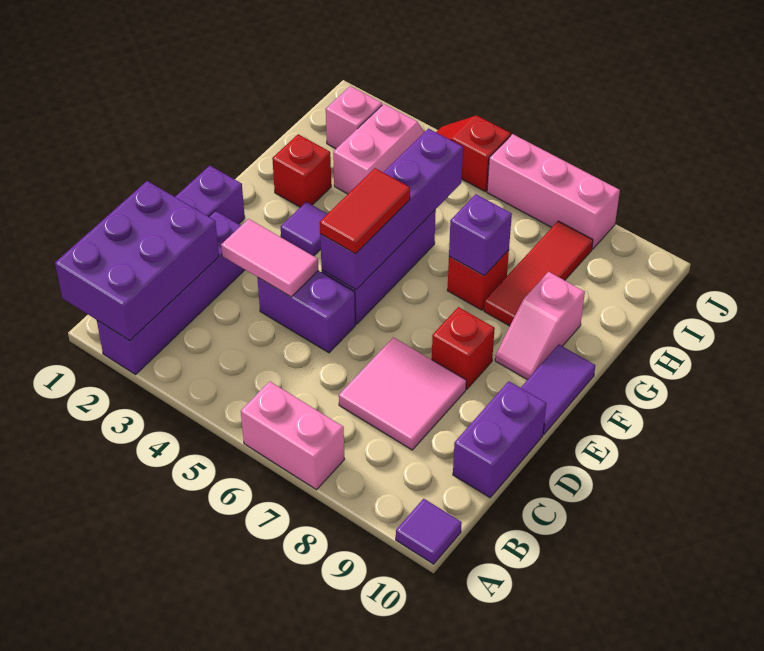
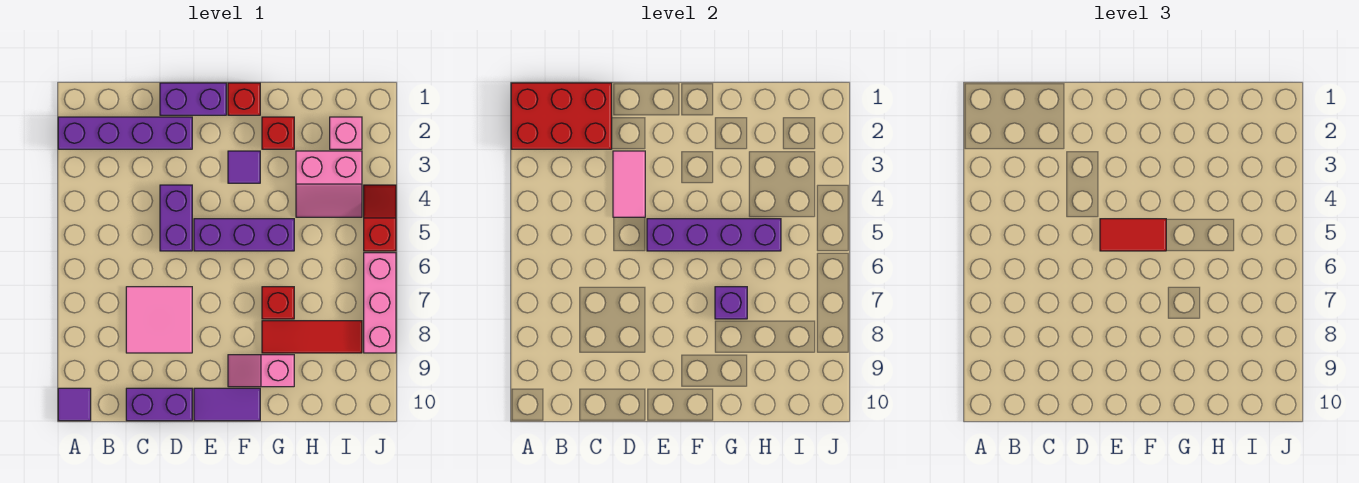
purple 2x3 brick [55,181,219,341] -> red 2x3 brick [511,83,612,149]
pink 1x2 brick [241,381,344,490] -> none
red 1x1 brick [432,307,495,389] -> red 1x1 brick moved to [228,83,260,115]

